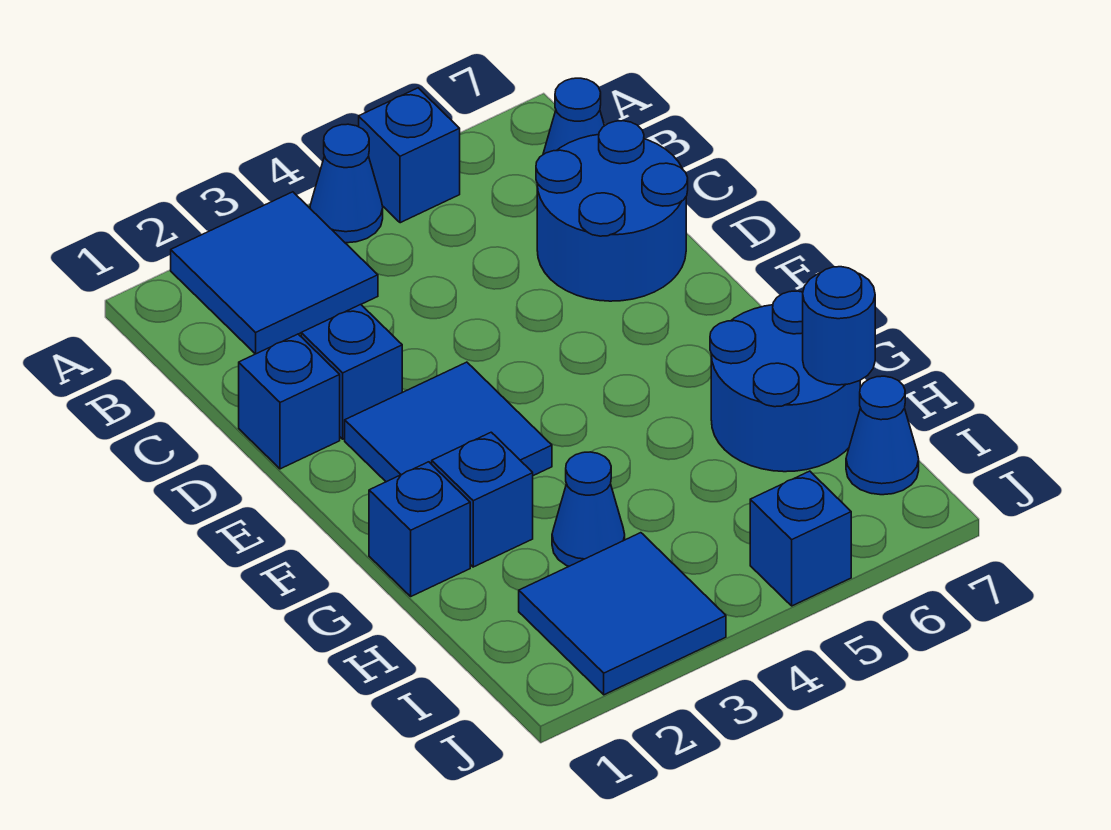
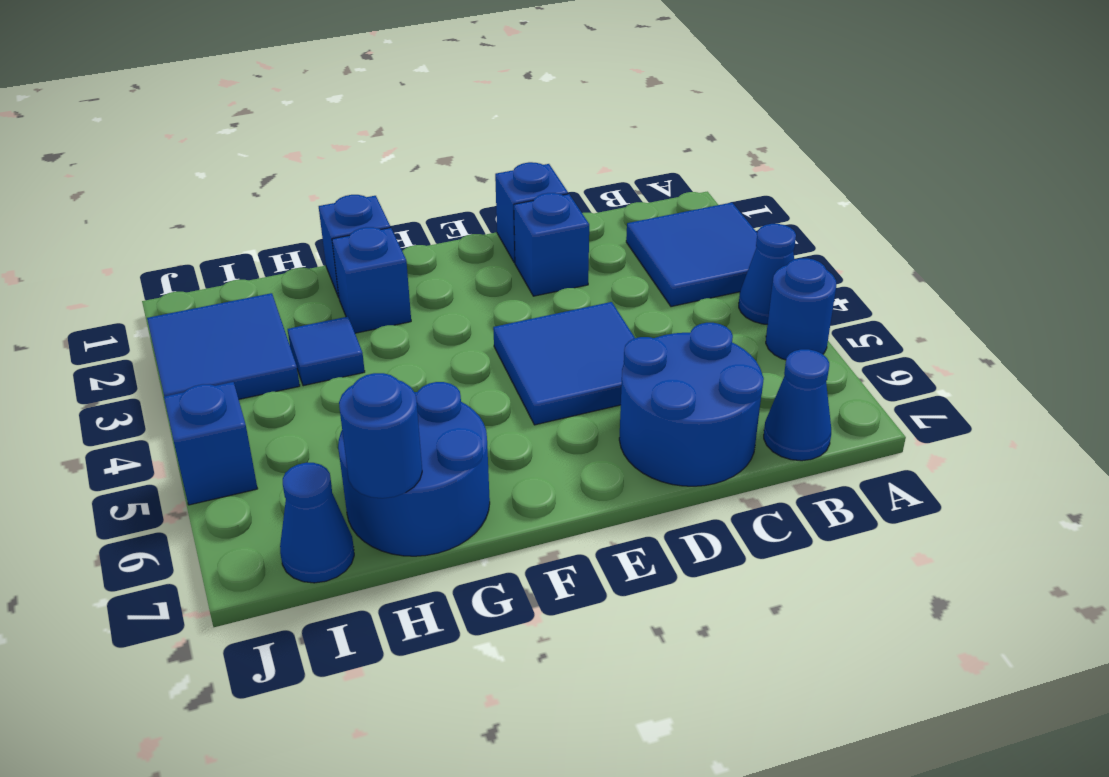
blue 1x1 brick [359,88,460,223] -> blue 1x1 round brick [766,258,836,360]
blue 2x2 tile [345,362,552,482] -> blue 2x2 tile moved to [493,302,635,425]
blue 1x1 cone [552,452,625,566] -> blue 1x1 tile [288,317,365,386]

